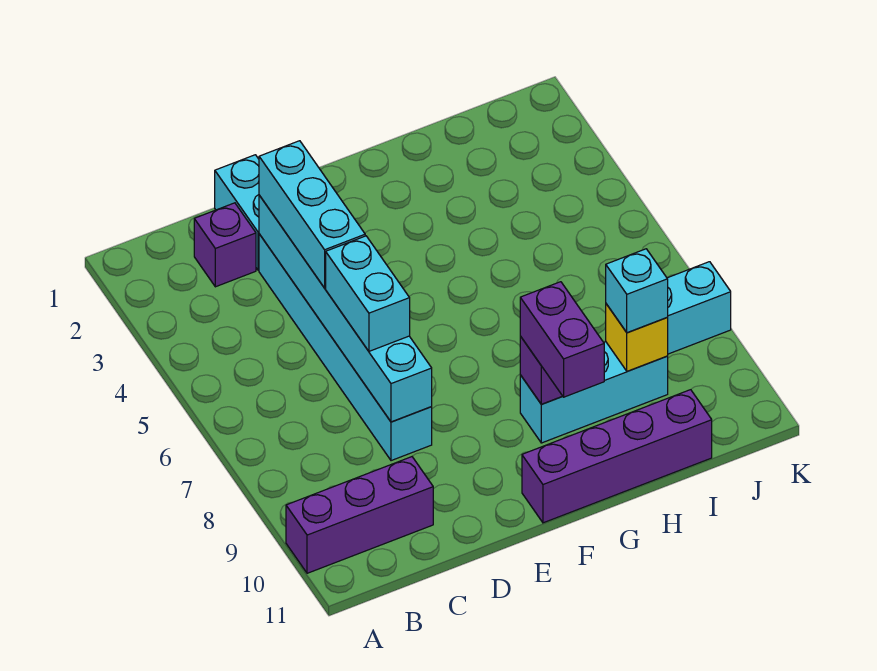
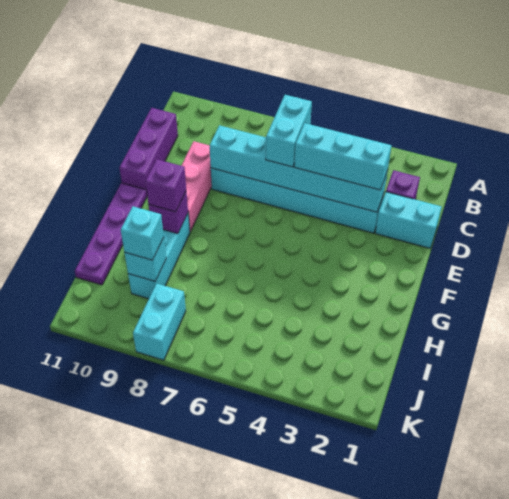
purple 1x3 brick [286,457,433,573] -> purple 1x3 brick moved to [119,108,178,192]
cyan 1x2 brick [326,236,410,351] -> cyan 1x2 brick turned to [266,95,312,167]
none -> pink 1x3 brick [181,141,212,232]
purple 1x4 brick [522,390,712,523] -> purple 1x4 plate [75,183,147,285]
purple 1x2 brick [520,282,604,397] -> purple 1x1 brick [145,159,186,212]
yellow 1x1 brick [606,304,668,371] -> cyan 1x1 brick [124,238,166,281]

